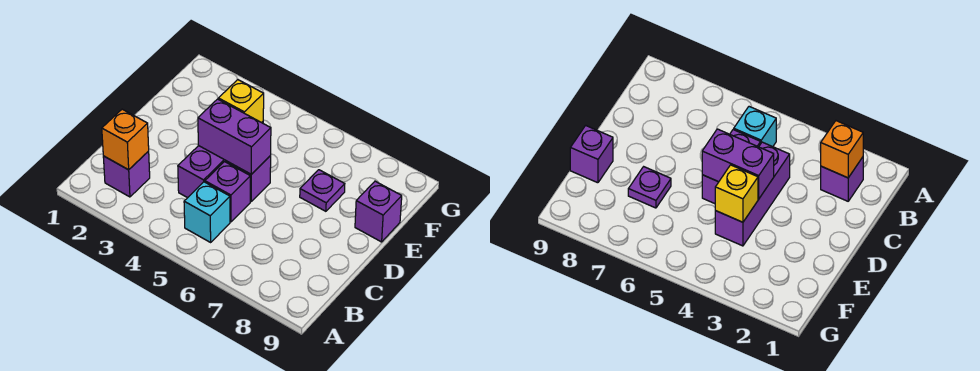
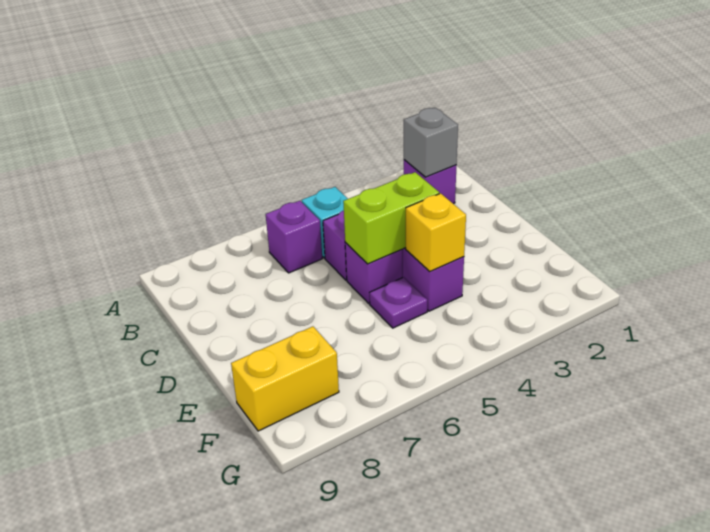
orange 1x1 brick [102,109,149,170] -> grey 1x1 brick [404,108,458,177]
purple 1x2 brick [198,99,271,174] -> lime 1x2 brick [343,172,439,264]
purple 1x1 plate [300,170,345,211] -> purple 1x1 plate moved to [370,277,427,328]
purple 1x1 brick [355,181,402,242] -> purple 1x1 brick moved to [266,201,322,273]
none -> yellow 1x2 brick [231,326,339,431]

